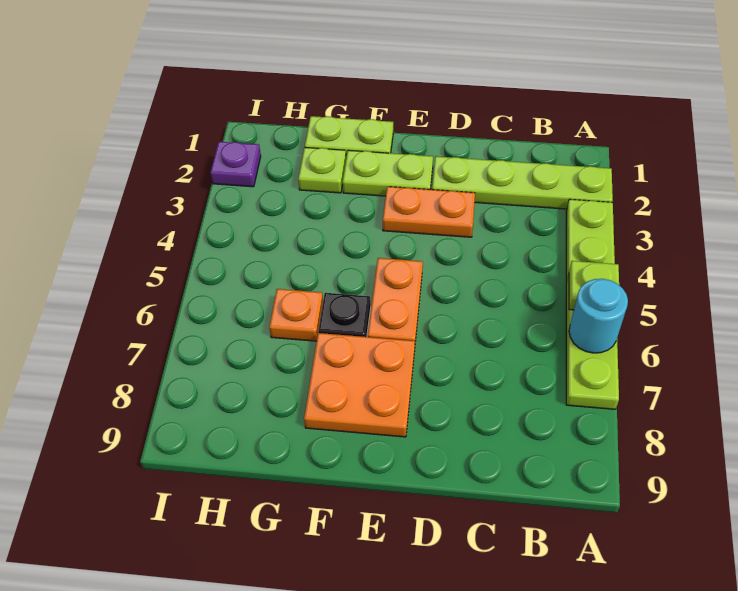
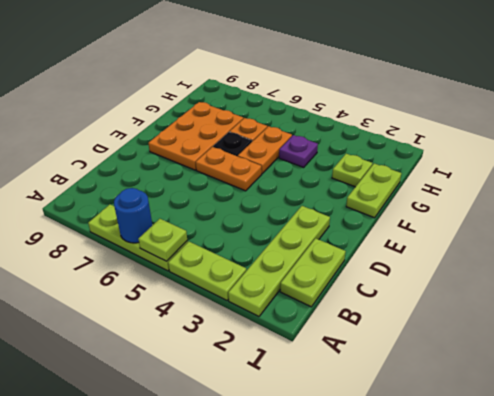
cyan 1x1 round brick [569,279,628,353] -> blue 1x1 round brick [114,188,152,243]
orange 1x2 plate [383,187,475,237] -> orange 1x2 plate moved to [238,126,292,174]
lime 1x2 plate [343,150,433,196] -> lime 1x2 plate moved to [280,238,346,307]
orange 2x2 plate [304,333,415,437] -> orange 2x3 plate [148,102,243,170]
purple 1x1 plate [210,142,261,187] -> purple 1x1 plate moved to [279,135,318,167]

